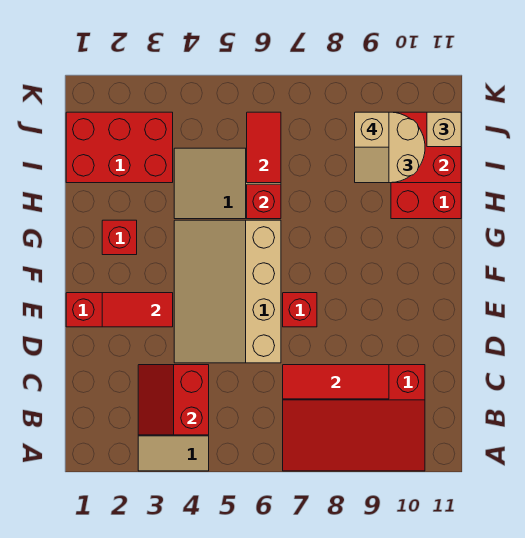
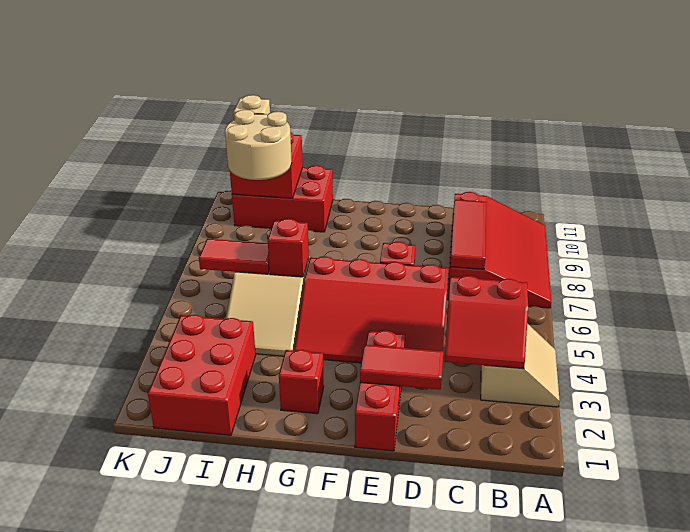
tan 3x4 slope [174,220,281,363] -> red 3x4 slope [294,257,448,363]
red 1x2 tile [102,293,173,327] -> red 1x2 tile turned to [360,345,443,390]
tan 1x2 slope [355,112,389,183] -> none

